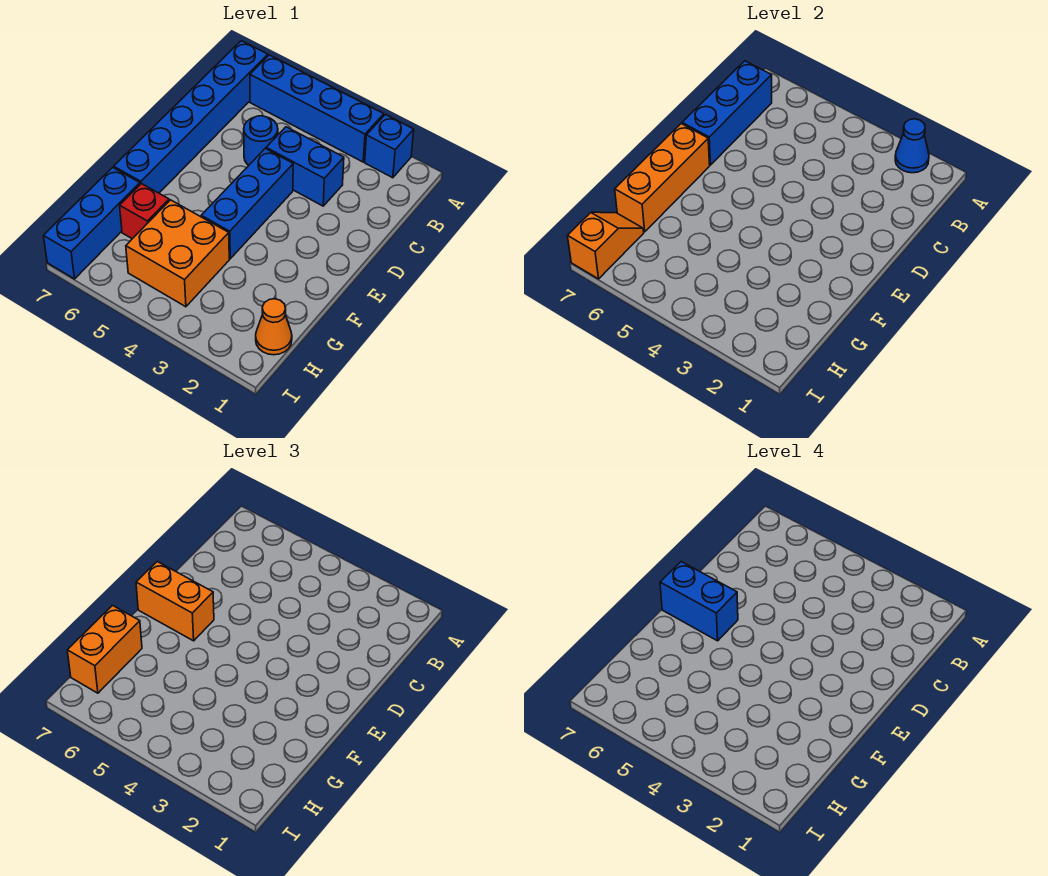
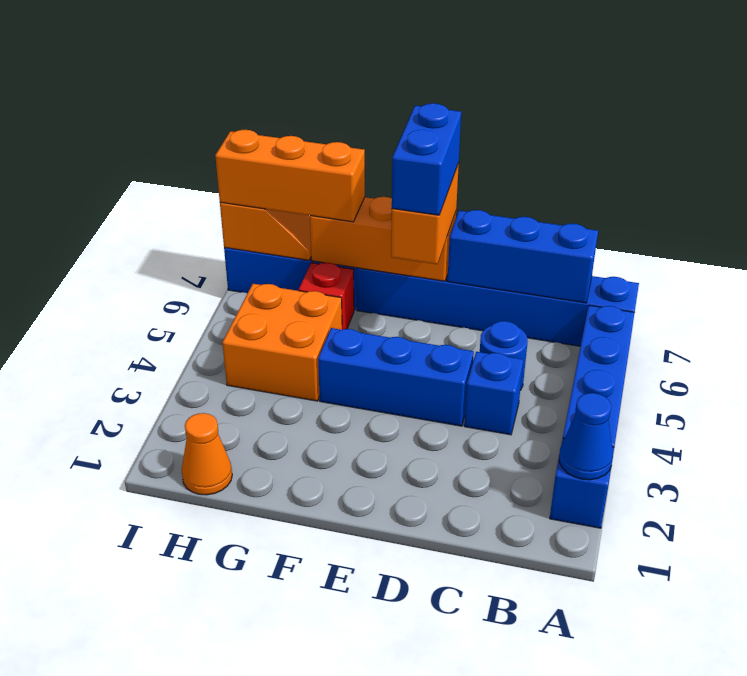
blue 1x2 brick [266,127,344,206] -> blue 1x1 brick [464,352,523,435]
orange 1x2 brick [67,605,142,693] -> orange 1x3 brick [215,130,365,222]

